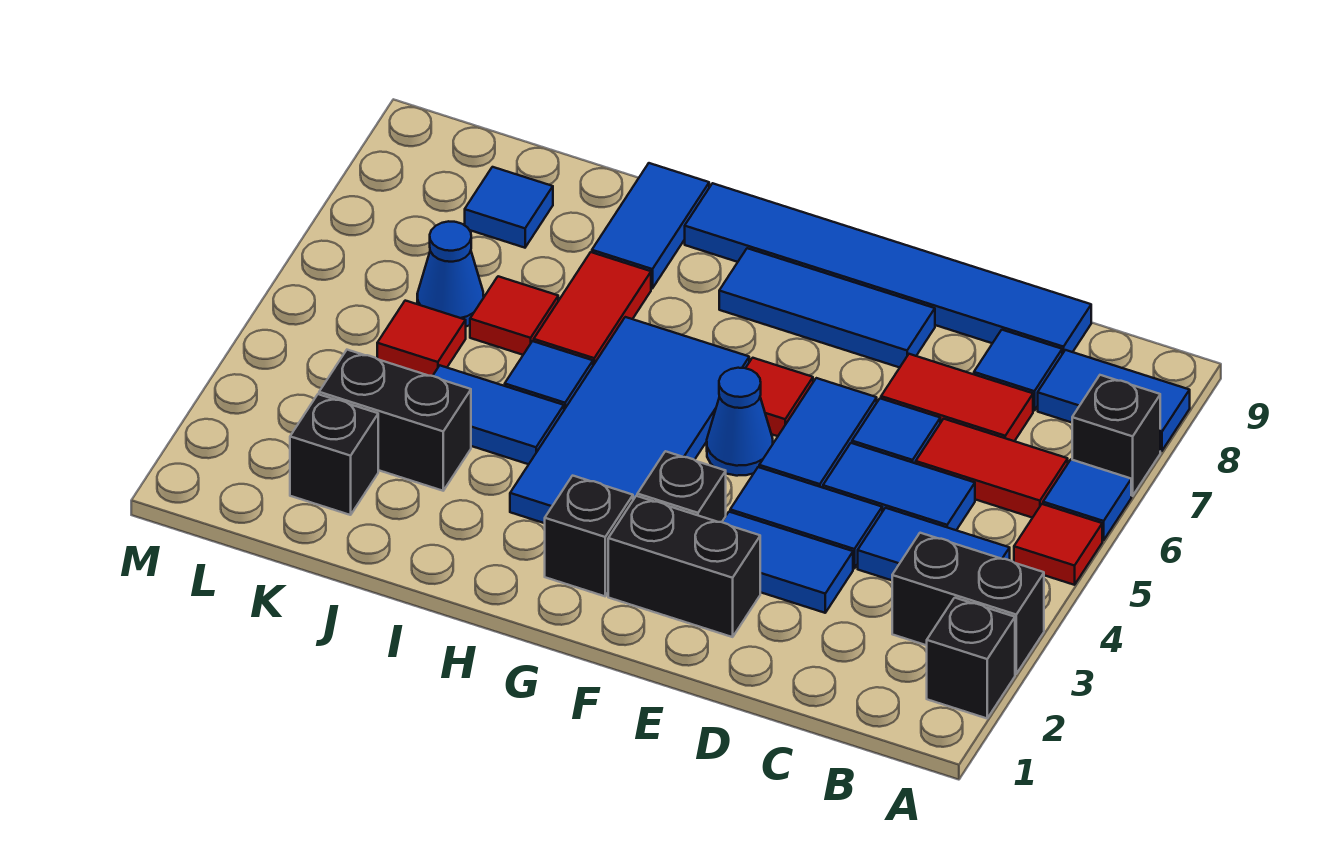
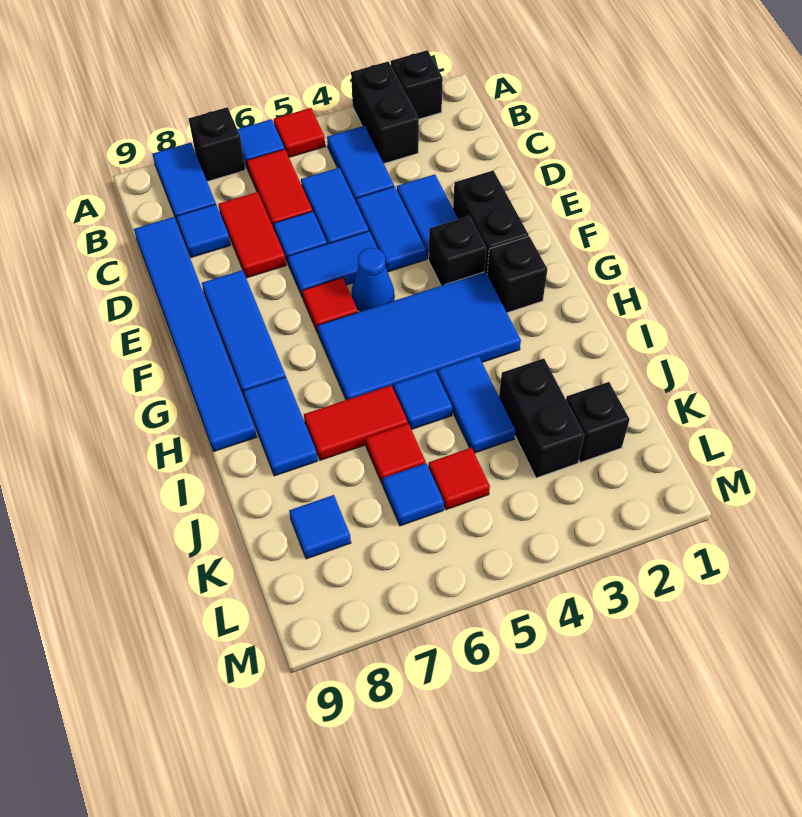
blue 1x2 tile [592,163,709,288] -> blue 1x2 tile turned to [243,377,318,476]
blue 1x1 cone [417,221,484,327] -> blue 1x1 tile [383,463,444,526]

